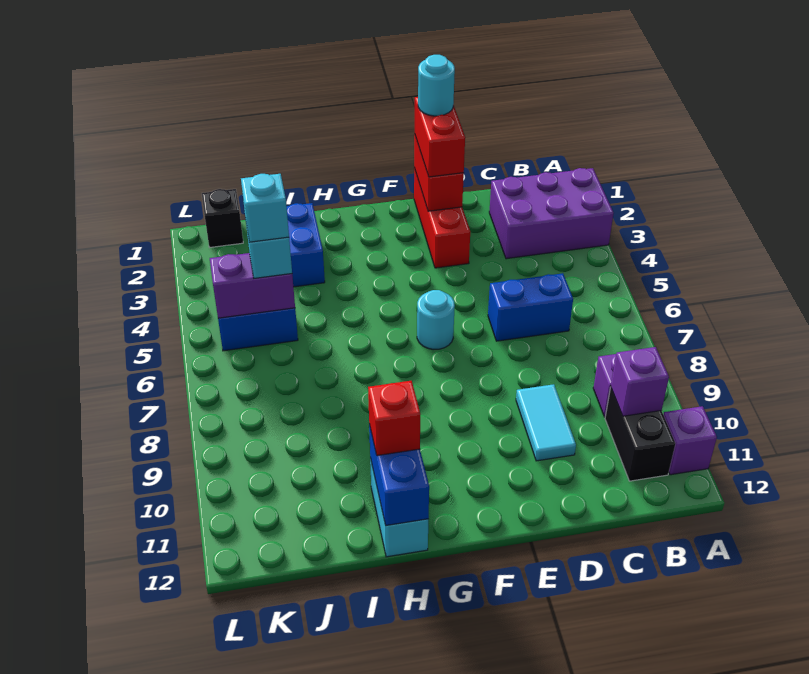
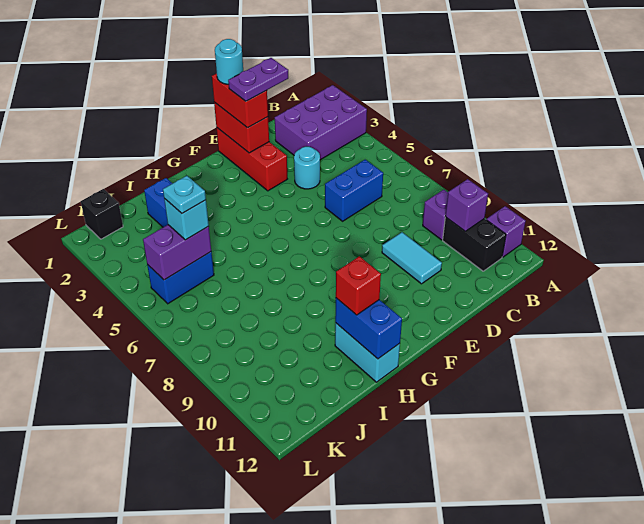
none -> purple 1x2 plate [228,58,288,101]
cyan 1x1 round brick [417,290,455,350] -> cyan 1x1 round brick moved to [294,147,320,189]
cyan 1x1 brick [241,174,289,242] -> cyan 1x1 plate [163,176,206,213]

